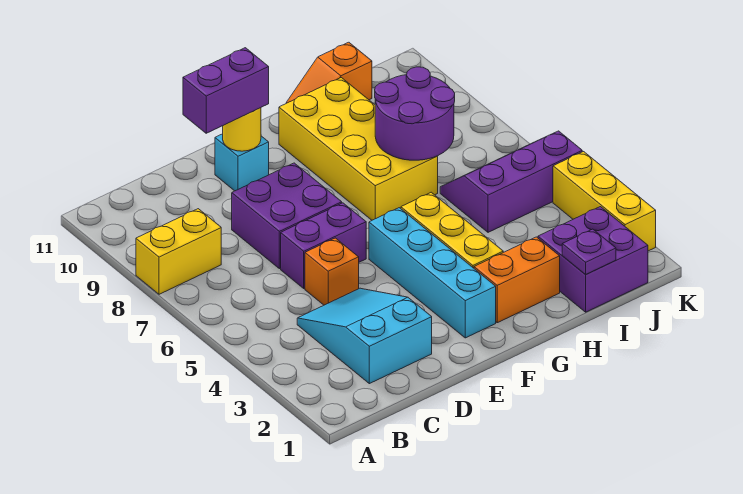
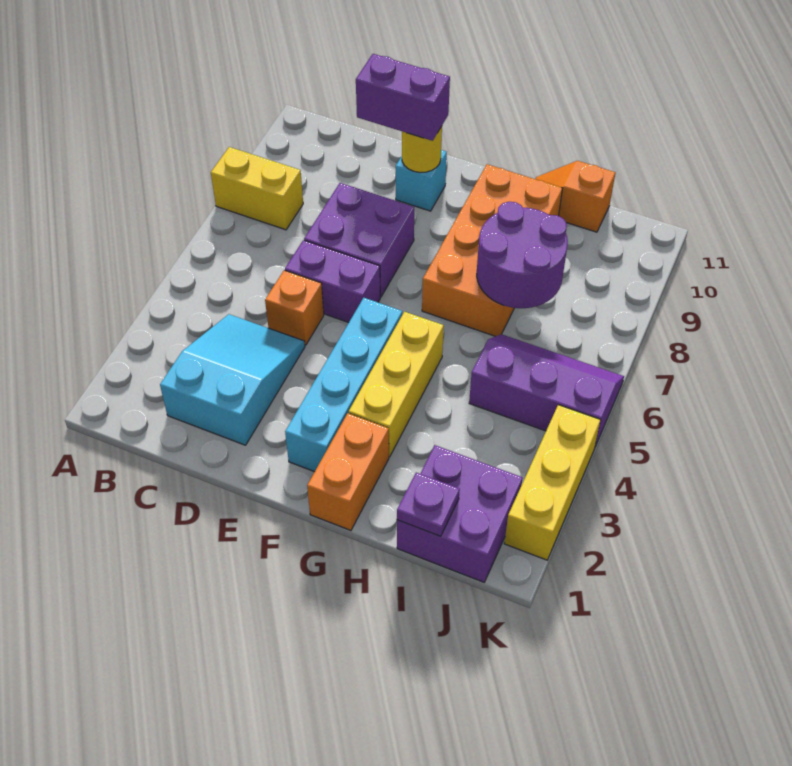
orange 1x2 brick [474,237,560,323] -> orange 1x2 brick turned to [307,413,389,531]
yellow 2x4 brick [279,78,438,220] -> orange 2x4 brick [422,164,562,336]

